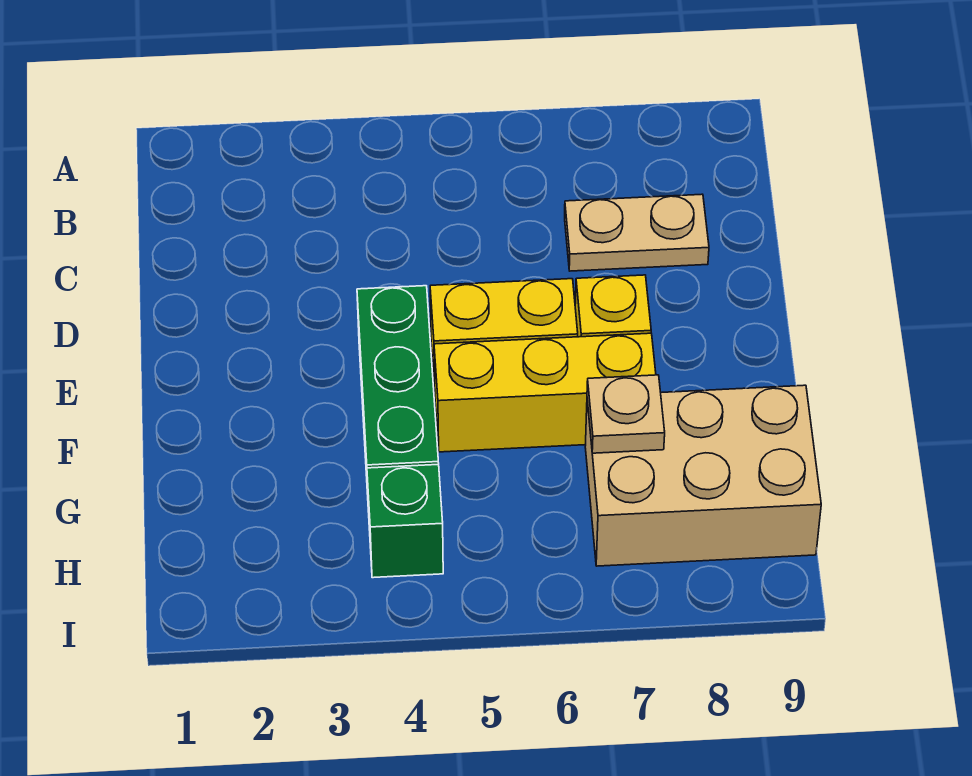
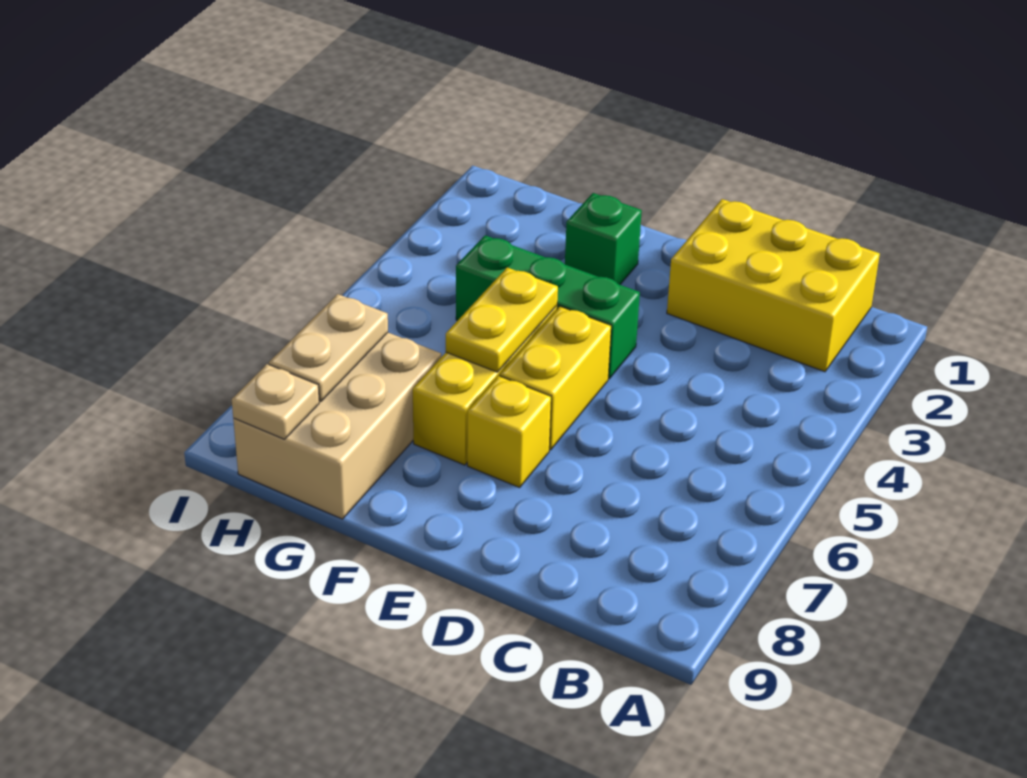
none -> yellow 2x3 brick [667,199,880,372]
tan 1x2 plate [565,194,709,271] -> tan 1x2 plate moved to [269,294,388,402]
none -> yellow 1x2 plate [446,267,558,372]
tan 1x1 plate [587,375,665,453] -> tan 1x1 plate moved to [232,364,319,439]
green 1x1 brick [367,464,443,578] -> green 1x1 brick moved to [565,193,642,285]

